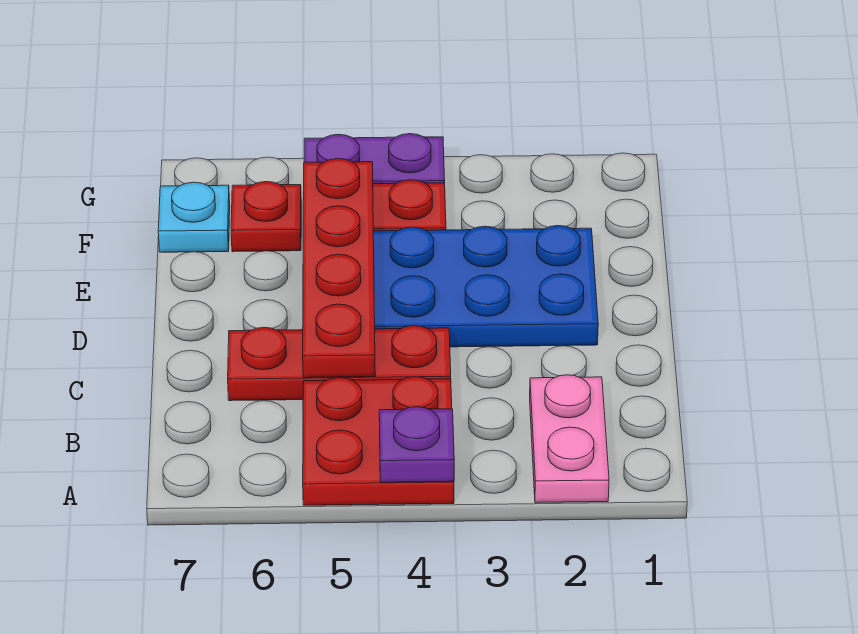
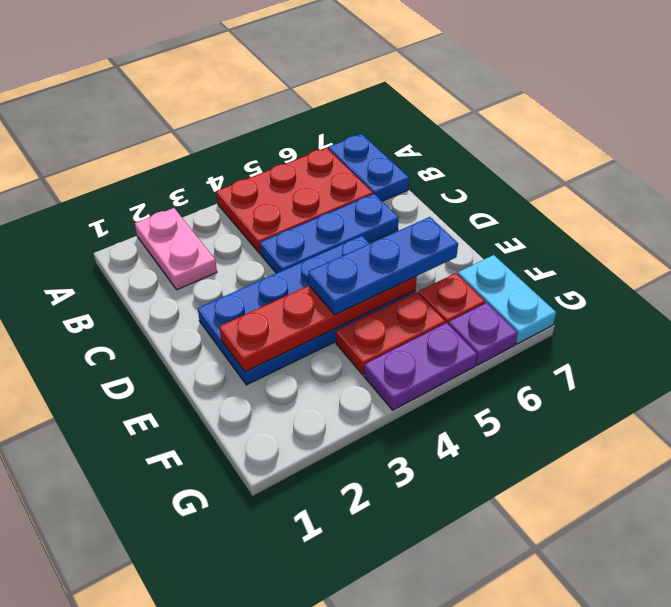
red 2x2 plate [303,377,454,505] -> red 2x3 plate [216,148,373,254]
purple 1x1 plate [379,407,454,482] -> purple 1x1 plate moved to [449,303,517,365]
none -> blue 1x2 plate [328,134,409,201]
red 1x3 plate [228,326,451,401] -> blue 1x3 plate [260,194,399,273]
red 1x4 plate [303,159,375,378] -> red 1x4 plate turned to [219,277,417,372]
none -> blue 1x3 plate [308,217,458,315]
cyan 1x1 plate [158,182,230,252] -> cyan 1x2 plate [458,255,556,344]

